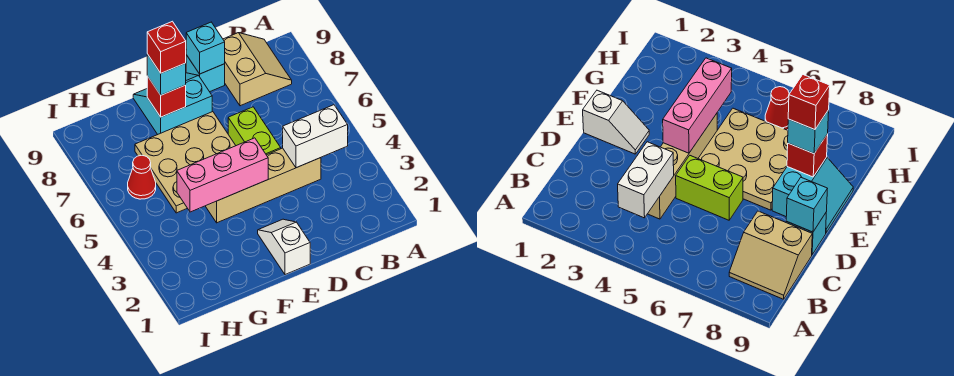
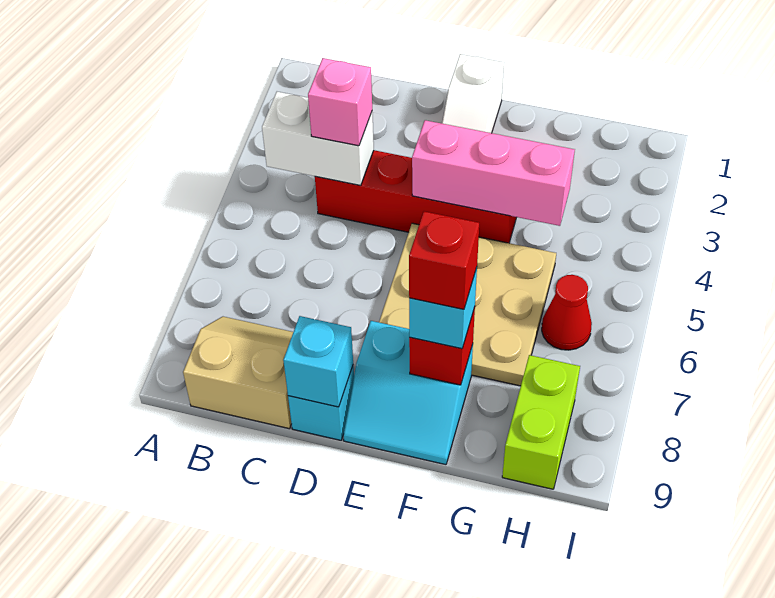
tan 2x2 slope [223,33,292,106] -> tan 2x2 slope turned to [183,317,293,429]
tan 1x4 brick [206,148,321,223] -> red 1x4 brick [315,150,517,243]
none -> pink 1x1 brick [308,58,372,146]
lime 1x2 brick [228,107,281,155] -> lime 1x2 brick moved to [502,355,580,489]

